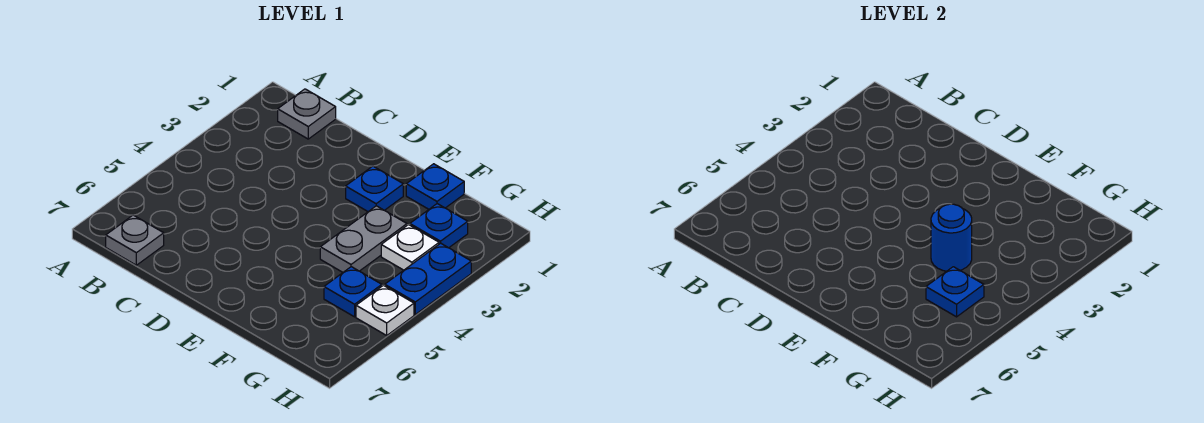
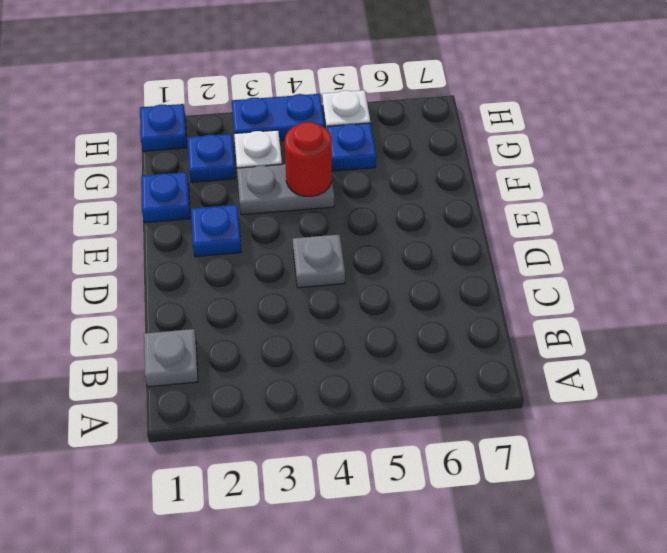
grey 1x1 plate [106,215,164,265] -> grey 1x1 plate moved to [293,235,345,288]
blue 1x1 round brick [931,204,972,271] -> red 1x1 round brick [285,122,332,196]
blue 1x1 plate [926,267,984,317] -> blue 1x1 plate moved to [140,104,187,151]

